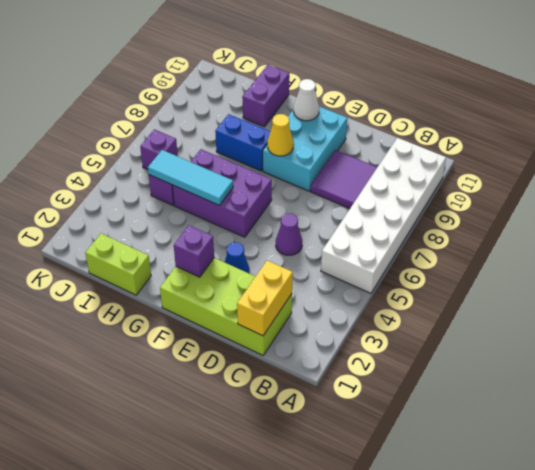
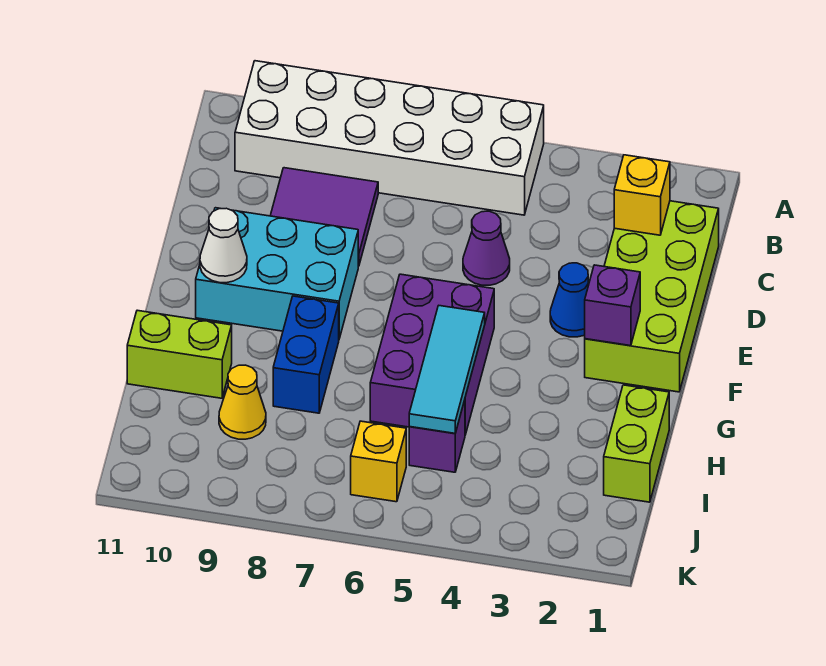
yellow 1x2 brick [237,260,293,336] -> yellow 1x1 brick [614,155,670,235]
yellow 1x1 cone [268,114,294,156] -> yellow 1x1 cone moved to [219,365,266,439]
purple 1x2 brick [242,65,289,127] -> lime 1x2 brick [127,310,232,398]
purple 1x1 brick [140,129,178,170] -> yellow 1x1 brick [351,421,406,502]

